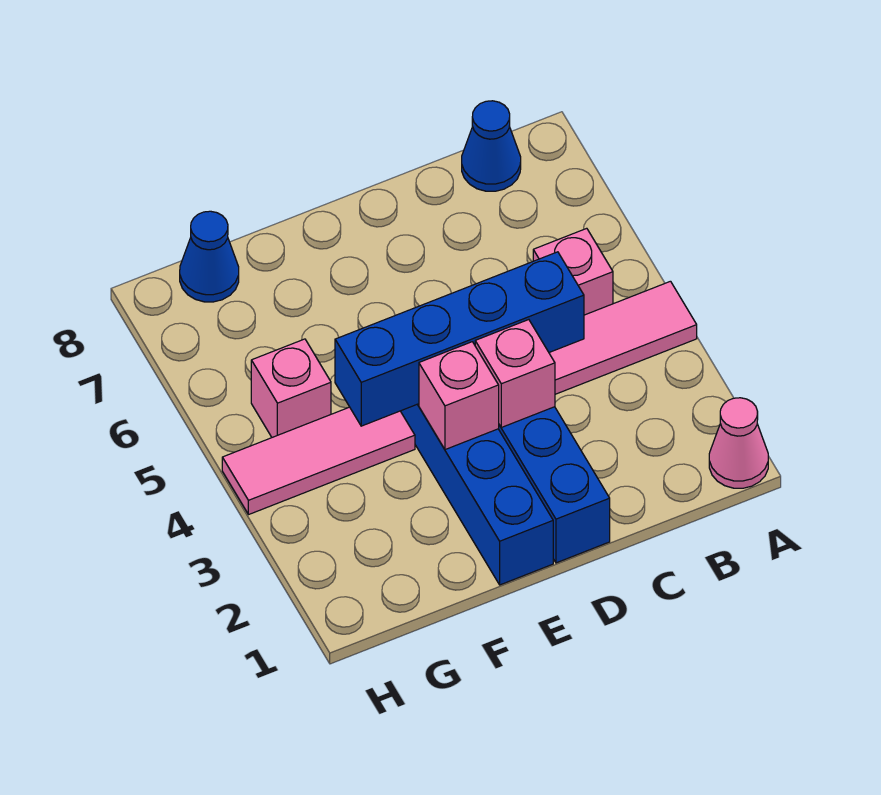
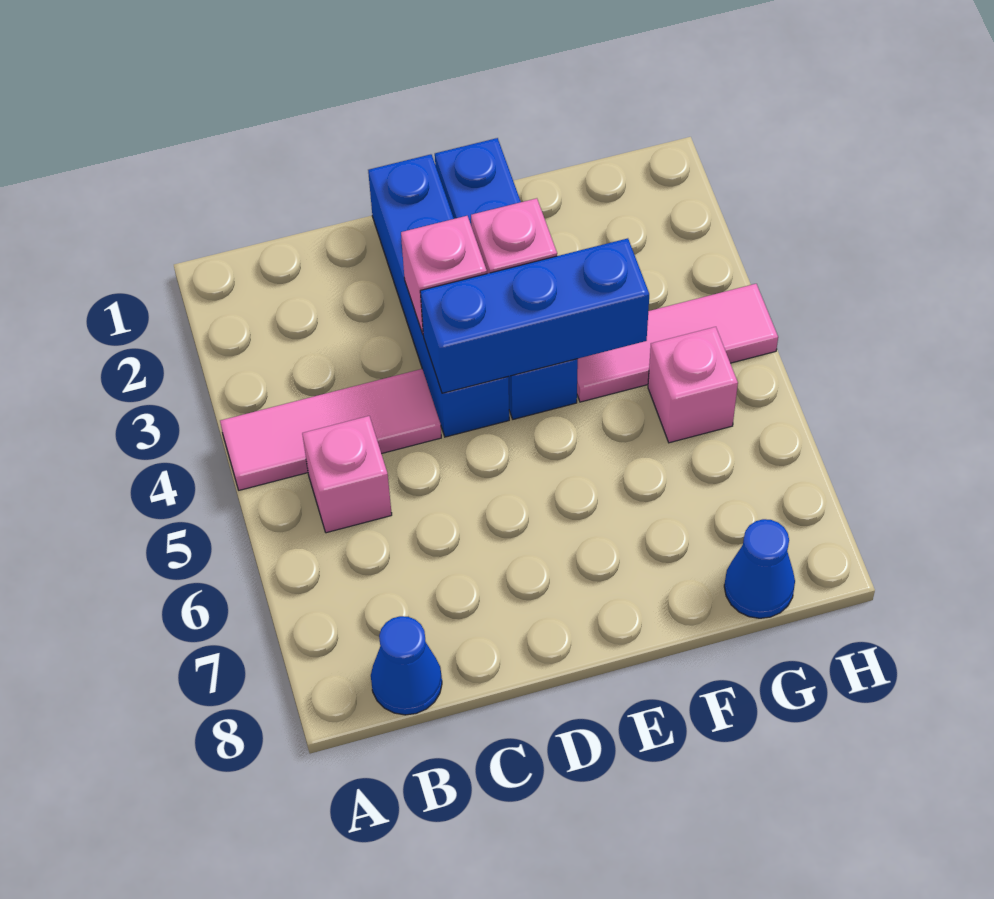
pink 1x1 cone [709,398,768,488] -> none
blue 1x4 brick [335,252,584,426] -> blue 1x3 brick [420,238,649,393]

